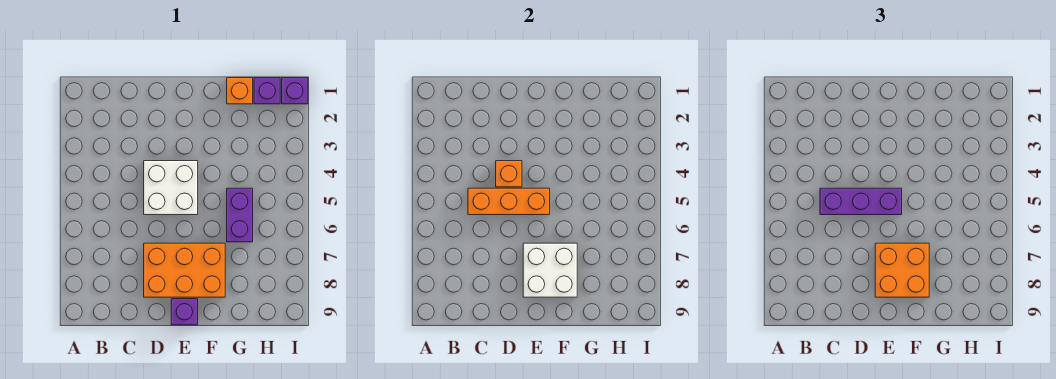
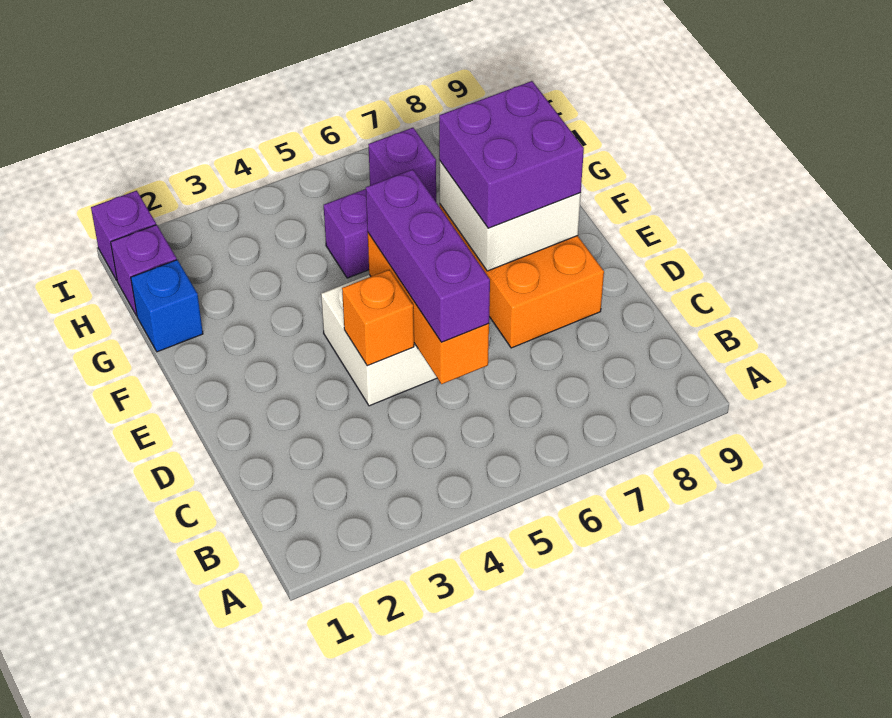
orange 2x2 brick [875,243,929,297] -> purple 2x2 brick [439,81,584,228]
purple 1x1 brick [171,299,198,325] -> purple 1x1 brick moved to [368,128,436,201]
orange 1x1 brick [227,78,253,104] -> blue 1x1 brick [131,260,203,352]

